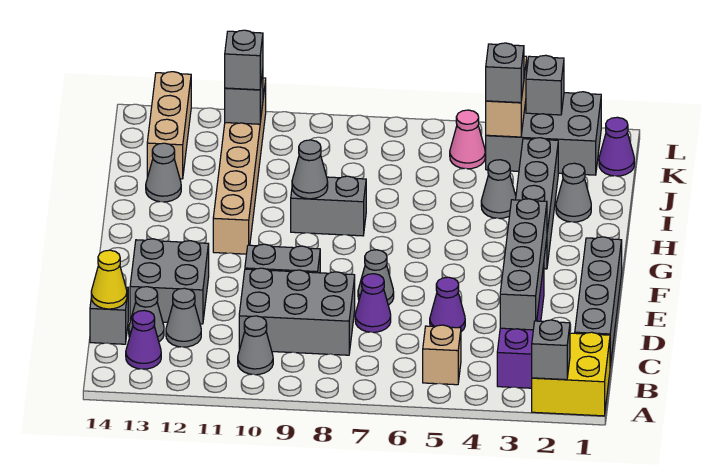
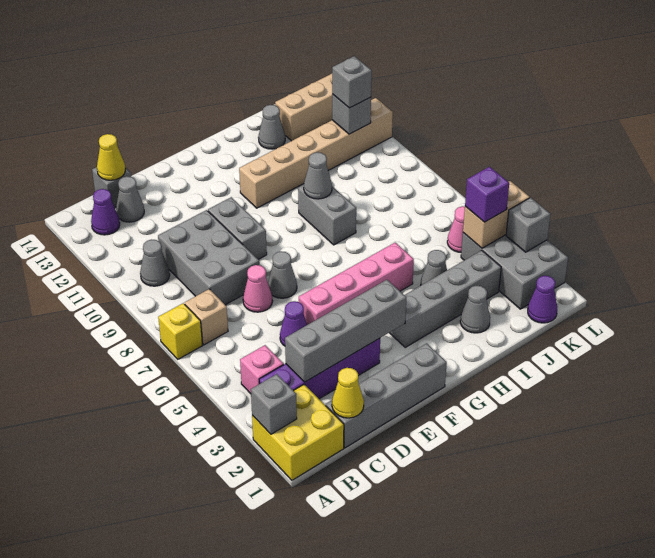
none -> yellow 1x1 brick [158,303,202,359]
none -> pink 1x1 brick [240,345,284,394]
tan 1x1 brick [423,325,461,385] -> tan 1x1 brick moved to [185,289,228,345]
none -> yellow 1x1 cone [332,368,364,418]
grey 1x1 cone [166,288,201,347] -> none
purple 1x1 cone [355,274,391,332] -> pink 1x1 cone [243,265,272,312]
grey 2x2 brick [130,239,209,324] -> none
none -> pink 1x4 brick [299,243,414,325]
grey 1x1 brick [486,43,524,103] -> purple 1x1 brick [465,167,509,222]

